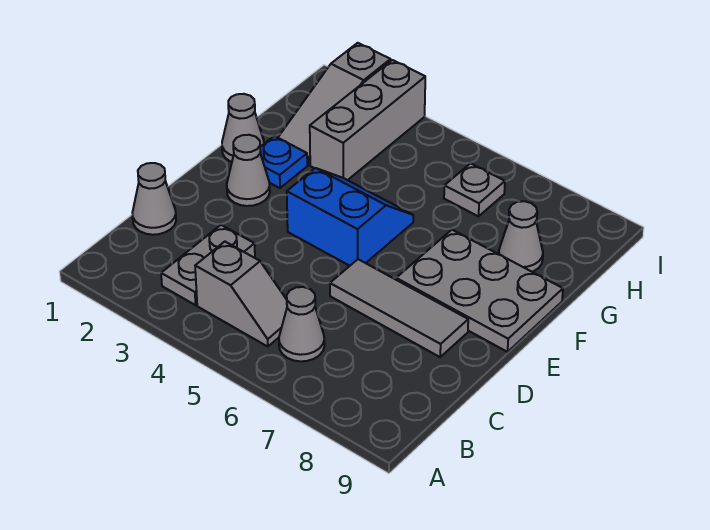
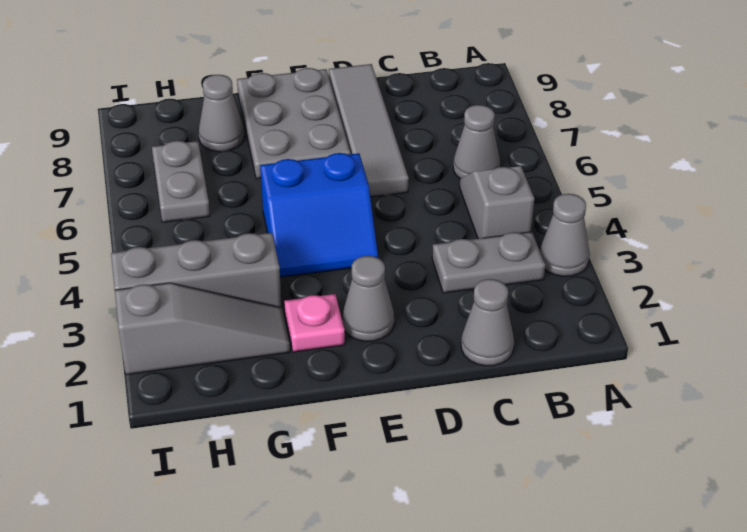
grey 1x3 tile [330,259,468,357] -> grey 1x4 tile [329,64,409,197]
blue 2x2 slope [287,168,413,266] -> blue 2x2 slope turned to [260,153,378,277]
grey 1x1 cone [222,94,264,162] -> grey 1x1 cone moved to [540,194,590,276]
blue 1x1 plate [260,136,307,188] -> pink 1x1 plate [284,294,345,352]
grey 1x1 plate [444,163,505,216] -> grey 1x2 plate [152,141,210,222]

